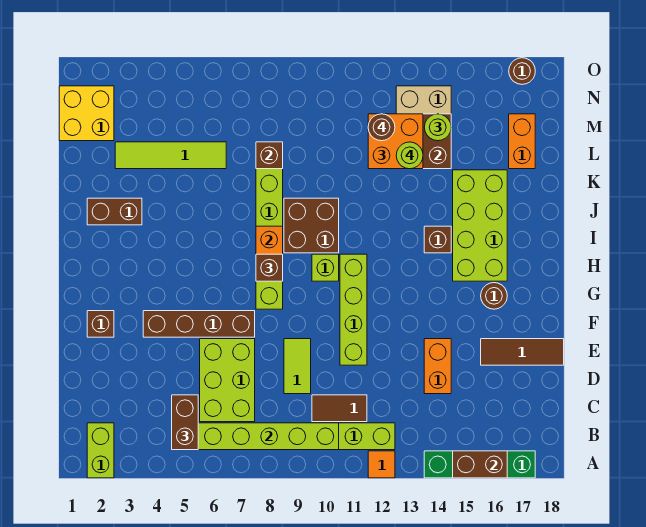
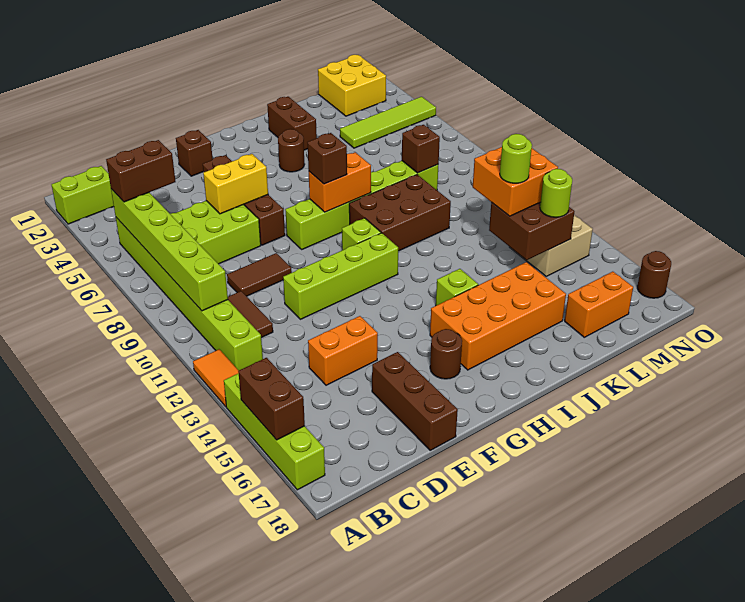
orange 1x1 tile [368,451,395,478] -> orange 1x2 tile [193,349,239,407]
green 1x4 brick [424,451,535,478] -> lime 1x4 brick [224,373,325,490]
lime 1x2 tile [284,339,311,394] -> brown 1x2 tile [227,253,292,296]
none -> yellow 1x2 brick [203,154,268,214]
brown 1x3 tile [481,339,564,365] -> brown 1x3 brick [372,352,458,450]
lime 2x4 brick [453,170,507,281] -> orange 2x4 brick [430,262,566,370]
brown 2x2 brick [284,198,339,253] -> brown 2x3 brick [349,175,451,251]
brown 1x1 brick [424,226,451,253] -> lime 1x1 brick [436,269,478,305]
lime 1x4 tile [115,142,226,169] -> lime 1x4 tile turned to [340,97,436,148]
brown 1x1 round brick [368,114,395,141] -> brown 1x1 round brick moved to [278,129,305,172]

